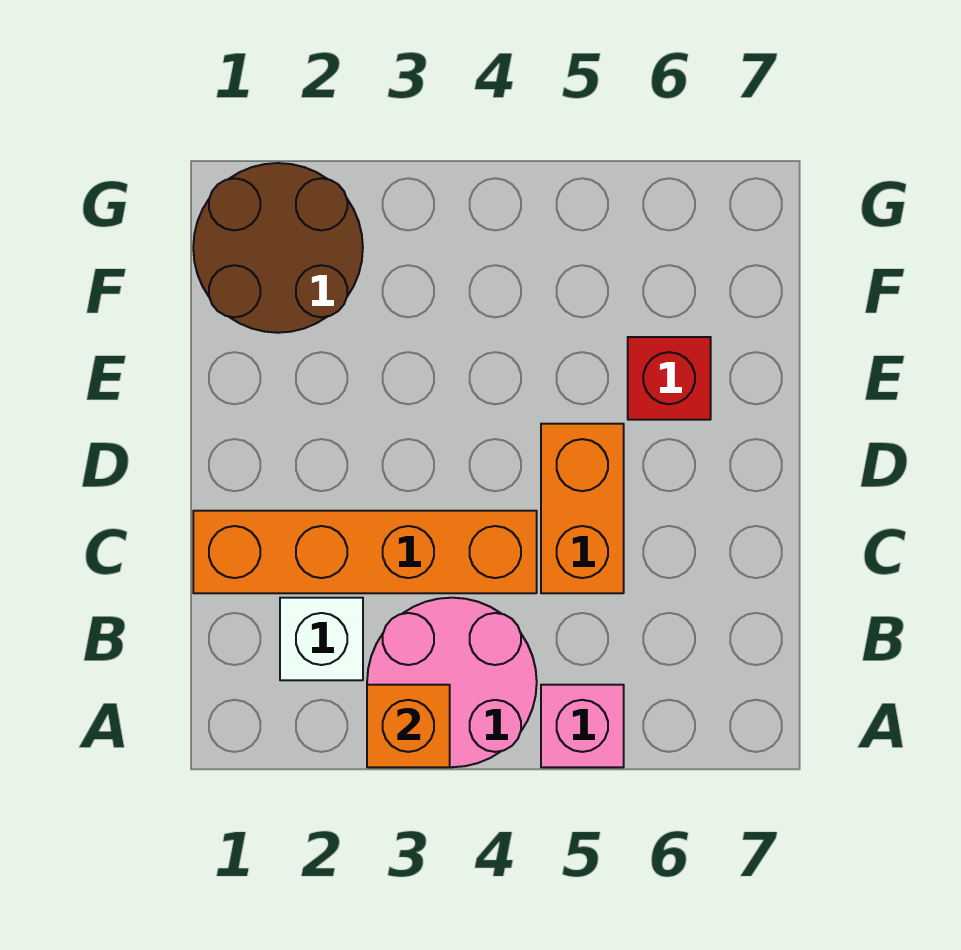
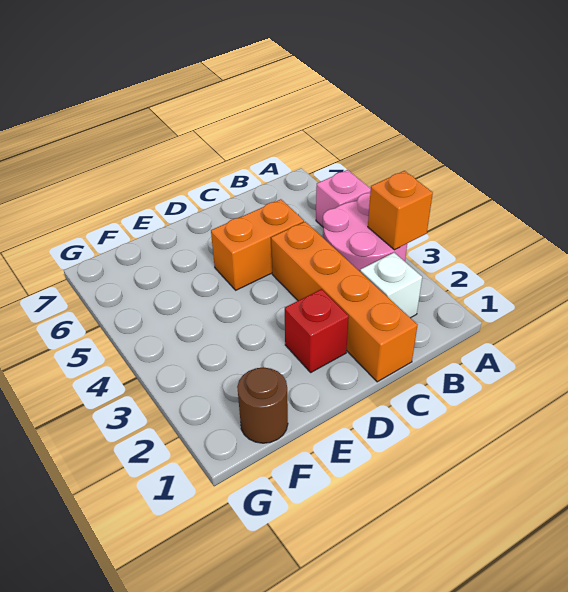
red 1x1 brick [628,337,711,420] -> red 1x1 brick moved to [285,289,349,372]
brown 2x2 round brick [193,163,363,333] -> brown 1x1 round brick [237,368,288,443]

